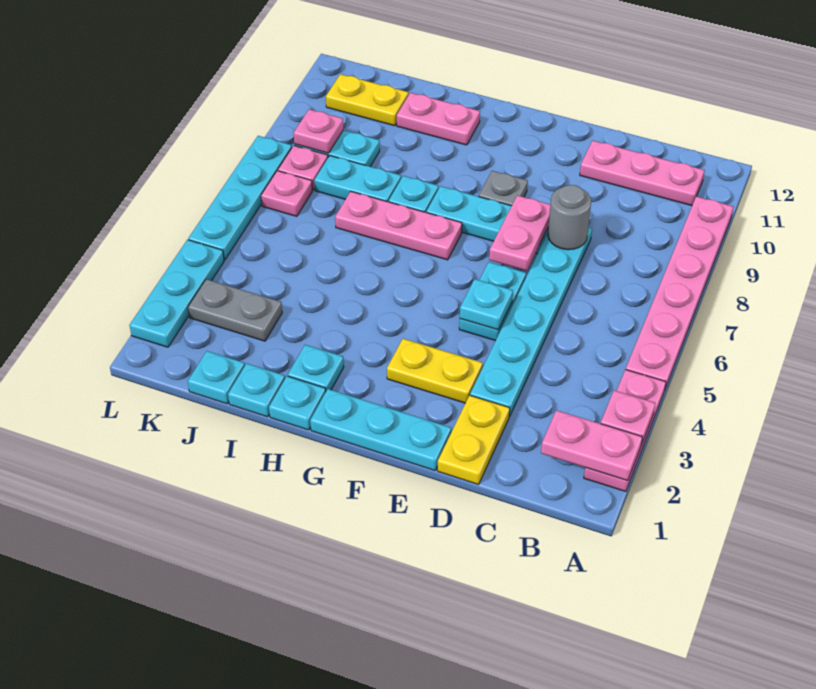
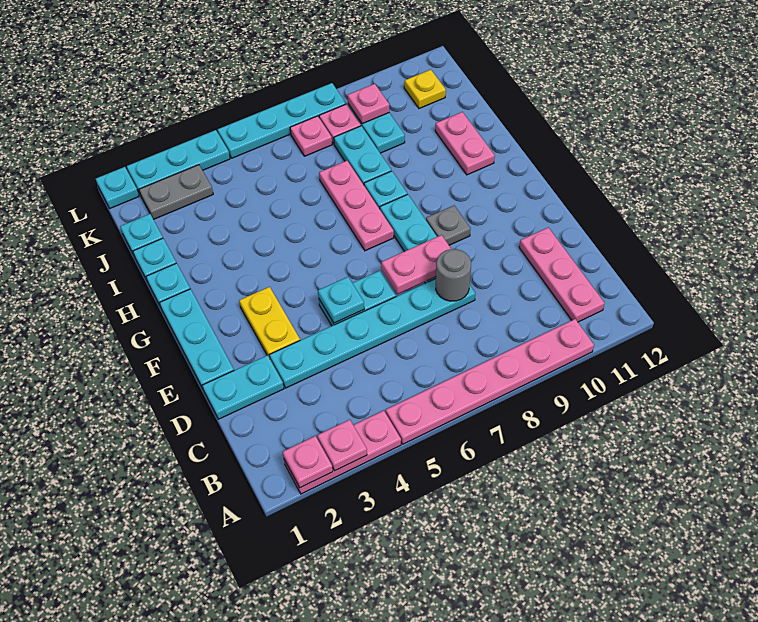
pink 1x2 plate [541,410,642,481] -> pink 1x1 plate [283,436,333,488]
yellow 1x2 plate [438,395,510,485] -> cyan 1x2 plate [202,355,284,419]
cyan 1x1 plate [288,345,344,391] -> cyan 1x1 plate moved to [96,167,139,208]
grey 1x2 plate [188,279,282,341] -> grey 1x2 plate turned to [139,165,213,219]
yellow 1x2 plate [326,74,409,126] -> yellow 1x1 plate [404,70,446,108]

